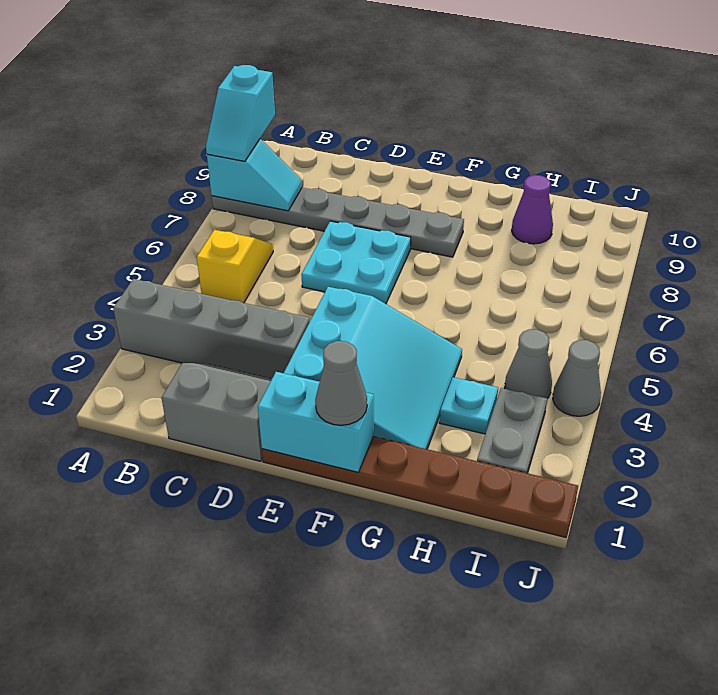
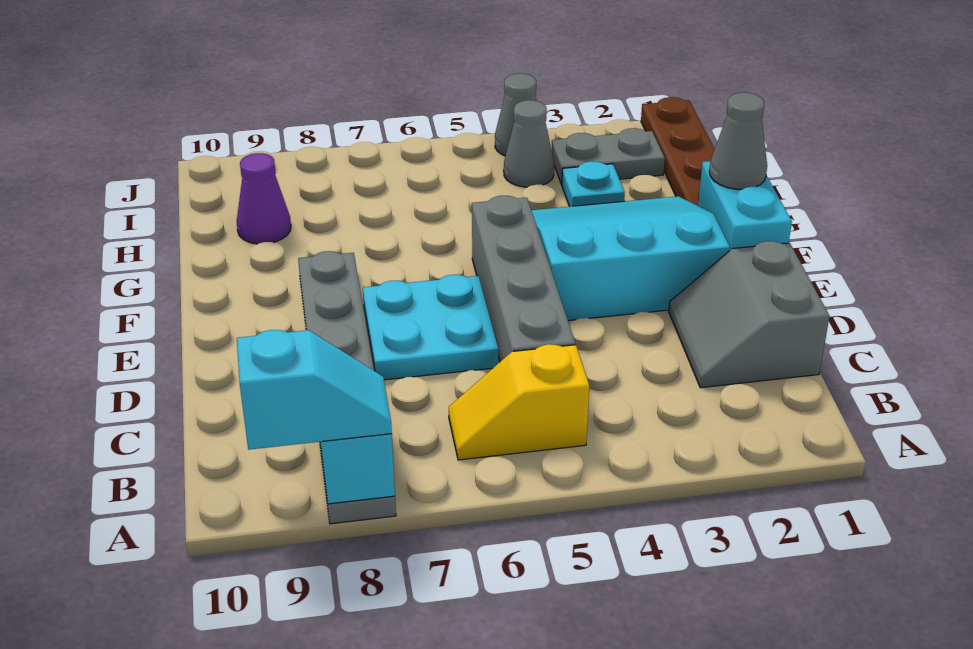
grey 1x4 brick [113,279,310,379] -> grey 1x4 brick moved to [472,196,575,362]

